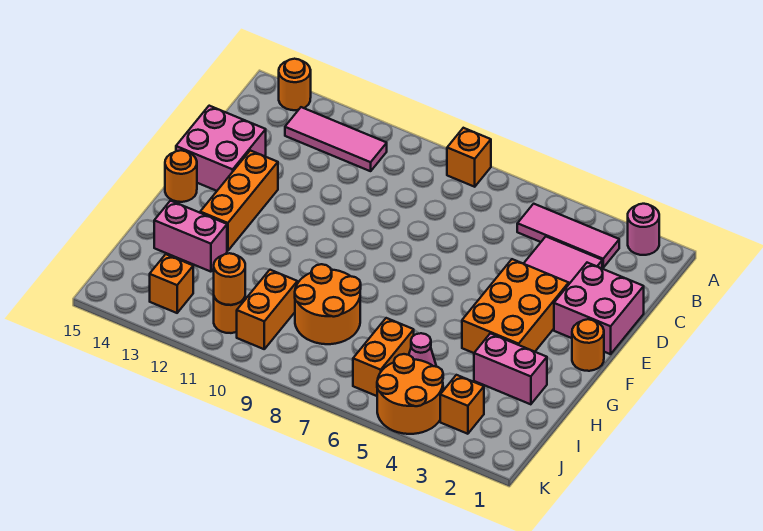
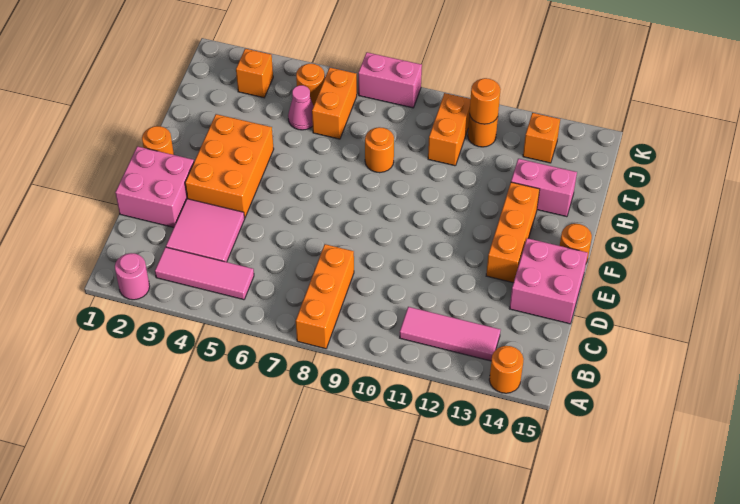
orange 1x1 brick [447,128,491,187] -> orange 1x3 brick [296,244,354,349]
pink 1x2 brick [474,333,547,404] -> pink 1x2 brick moved to [358,52,422,108]
orange 2x2 round brick [295,264,361,344] -> orange 1x1 round brick [365,127,394,173]
orange 2x2 round brick [377,354,443,434] -> orange 1x1 round brick [296,64,325,106]

